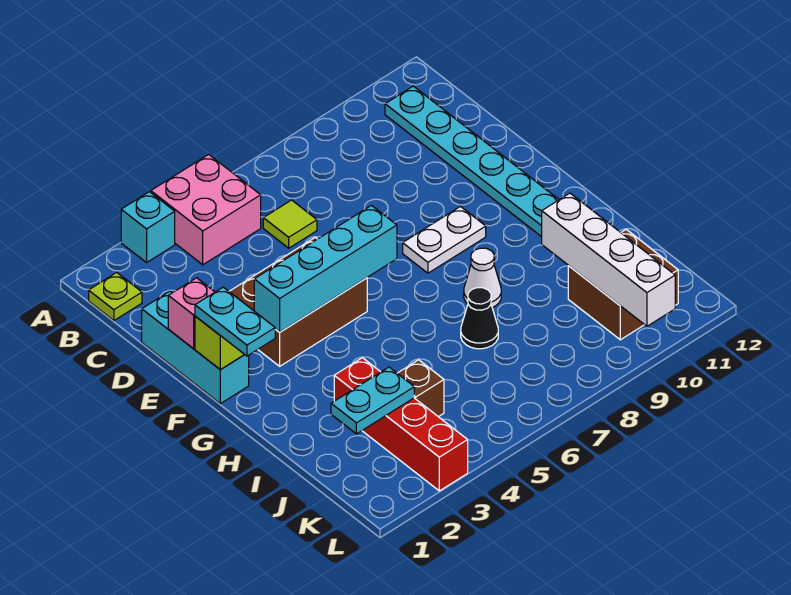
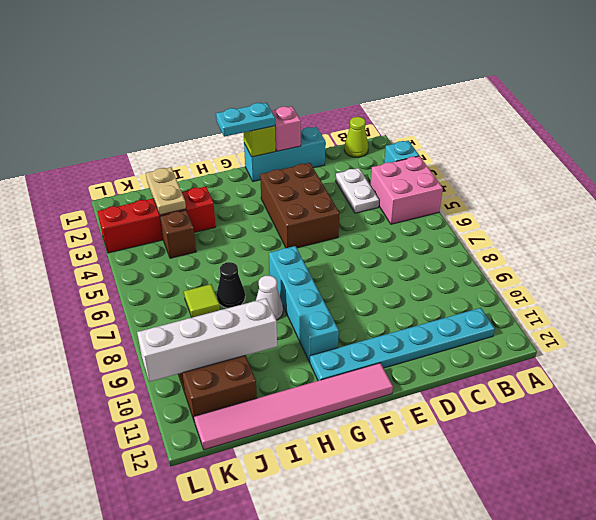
lime 1x1 plate [89,272,142,321] -> lime 1x1 cone [344,117,368,157]
lime 1x1 tile [263,200,317,248] -> lime 1x1 tile moved to [184,284,220,317]
cyan 1x4 brick [254,205,397,332] -> cyan 1x4 brick moved to [269,246,339,362]
white 1x2 plate [403,207,486,273] -> white 1x2 plate moved to [336,168,379,213]
none -> pink 1x6 tile [194,363,393,450]
cyan 1x2 plate [331,367,414,434] -> tan 1x2 plate [146,167,186,215]

